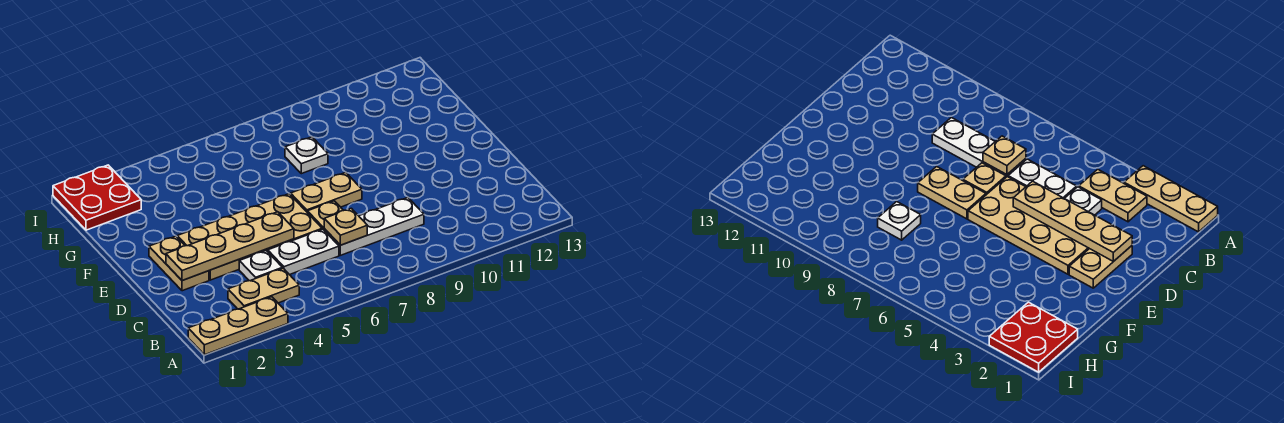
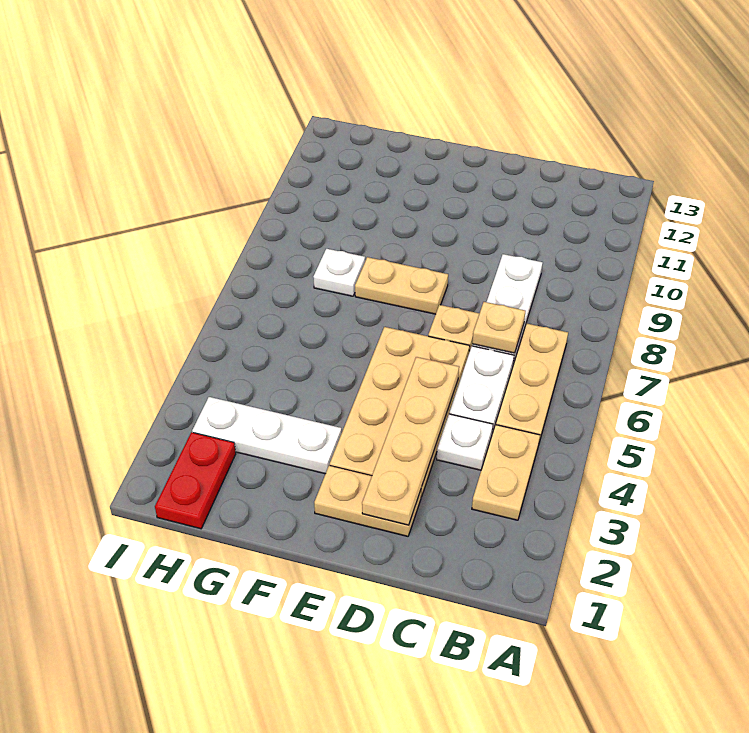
tan 1x3 plate [188,297,288,355] -> tan 1x3 plate moved to [496,323,568,442]
tan 1x2 plate [291,172,362,212] -> tan 1x2 plate turned to [355,257,448,314]
none -> white 1x3 plate [192,397,342,474]
red 2x2 plate [53,165,141,230] -> red 1x2 plate [155,432,236,529]

